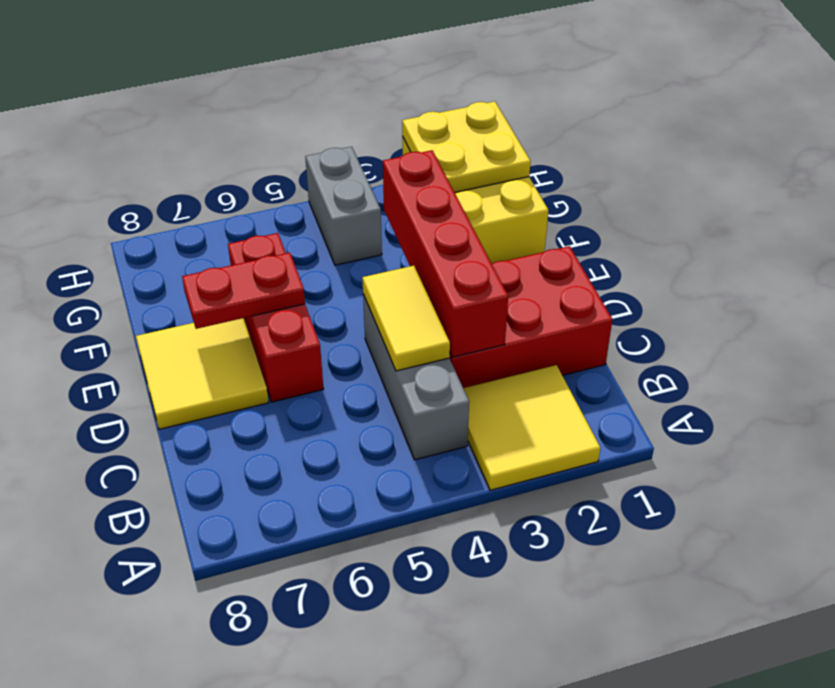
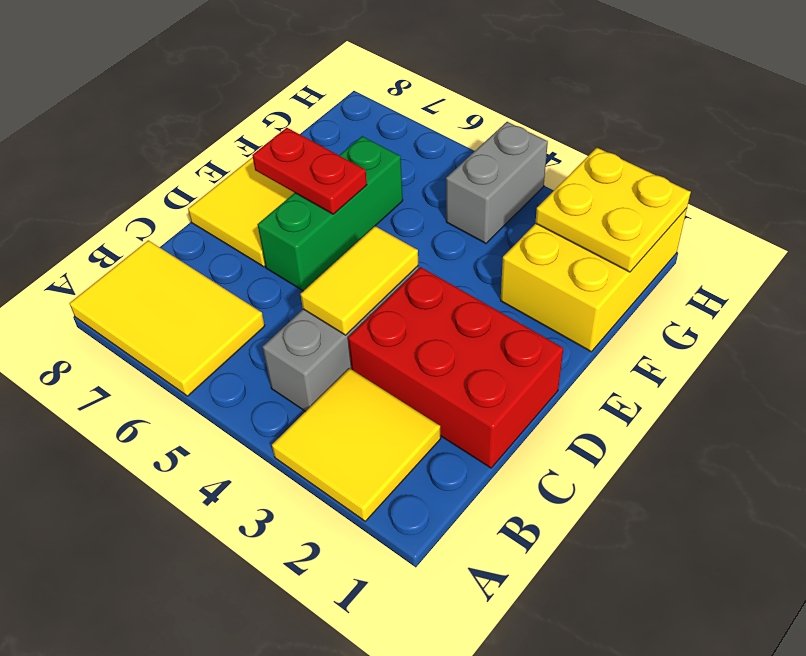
none -> yellow 2x3 tile [69,240,265,396]
red 1x4 brick [383,150,508,357] -> none
red 1x3 brick [228,233,324,402] -> green 1x3 brick [258,136,403,291]

